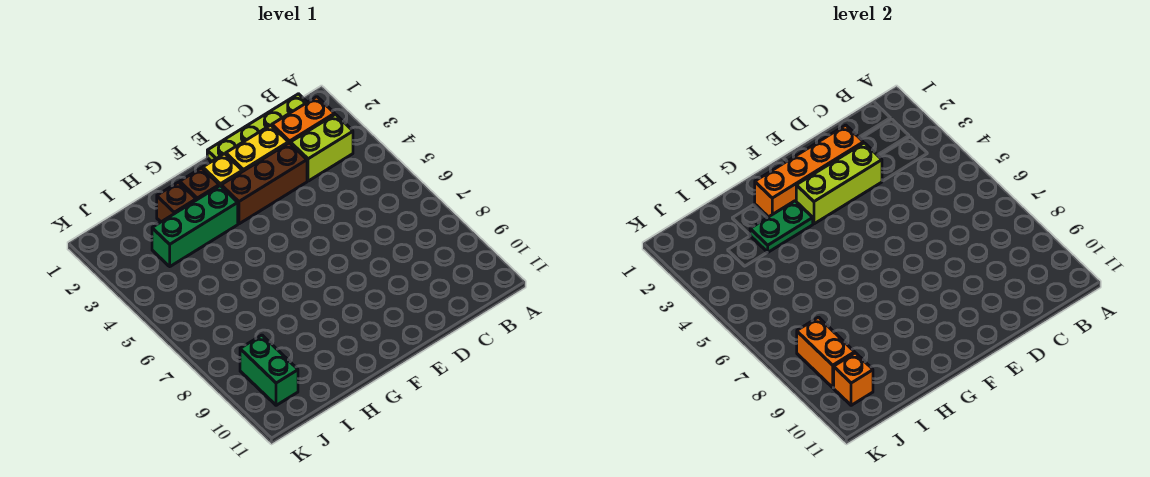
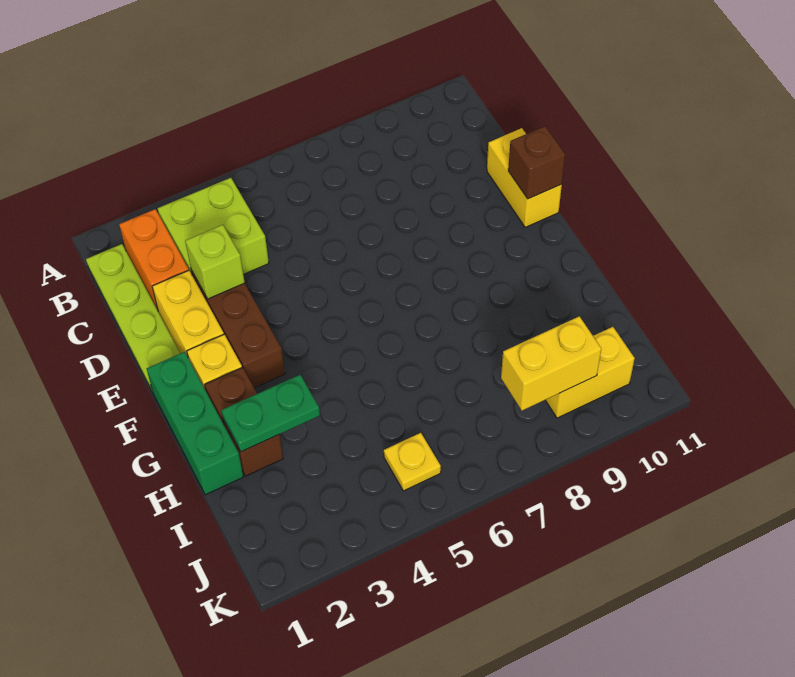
lime 1x2 brick [290,114,353,181] -> lime 2x2 brick [157,178,269,275]
orange 1x4 brick [755,125,863,217] -> none
lime 1x3 brick [796,143,882,224] -> lime 1x1 brick [185,225,245,299]
none -> yellow 1x2 brick [487,128,562,227]
none -> brown 1x1 brick [508,126,565,199]
green 1x3 brick [152,186,238,266] -> green 1x3 brick moved to [147,352,243,495]
green 1x2 plate [750,201,813,252] -> green 1x2 plate turned to [221,375,320,452]
none -> yellow 1x1 plate [384,433,441,491]
orange 1x2 brick [797,317,855,387] -> yellow 1x2 brick [501,316,601,411]
green 1x2 brick [240,335,298,405] -> yellow 1x2 brick [545,327,635,418]
orange 1x1 brick [834,353,873,405] -> none

